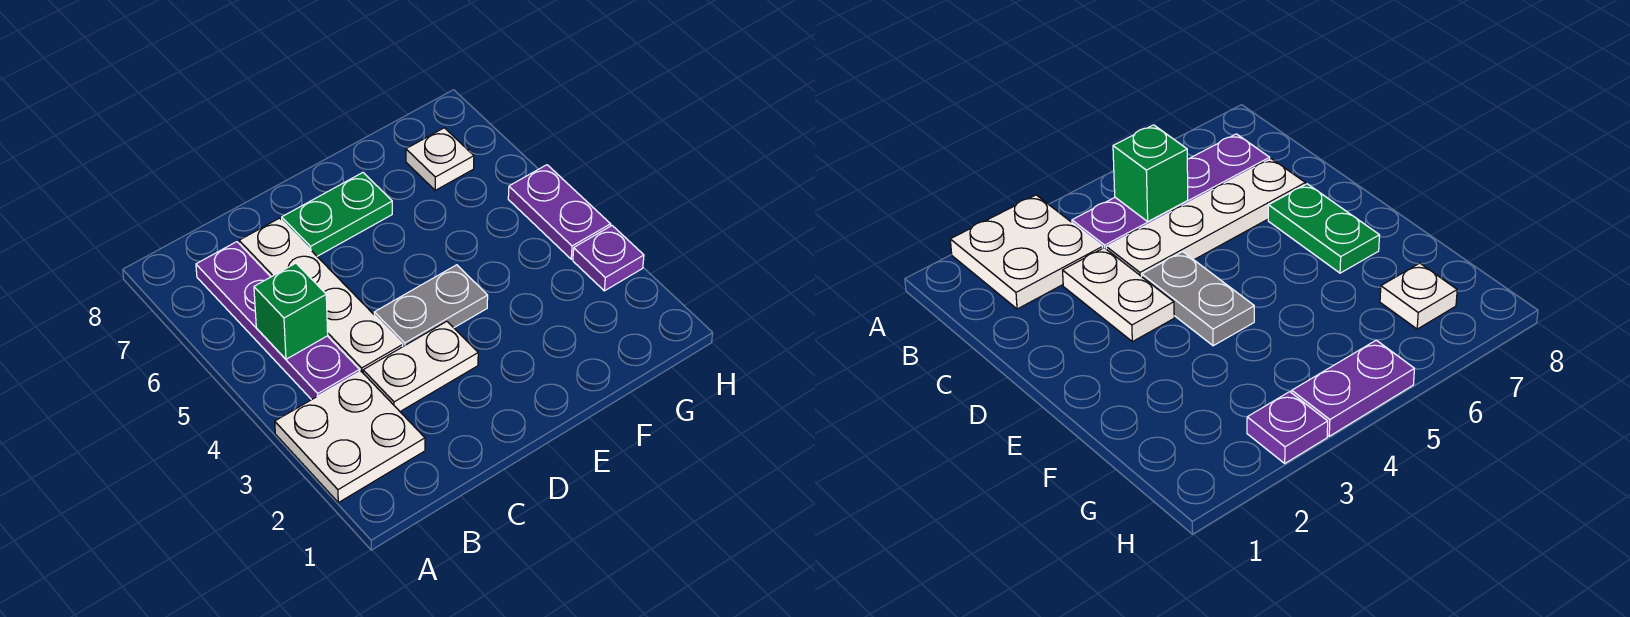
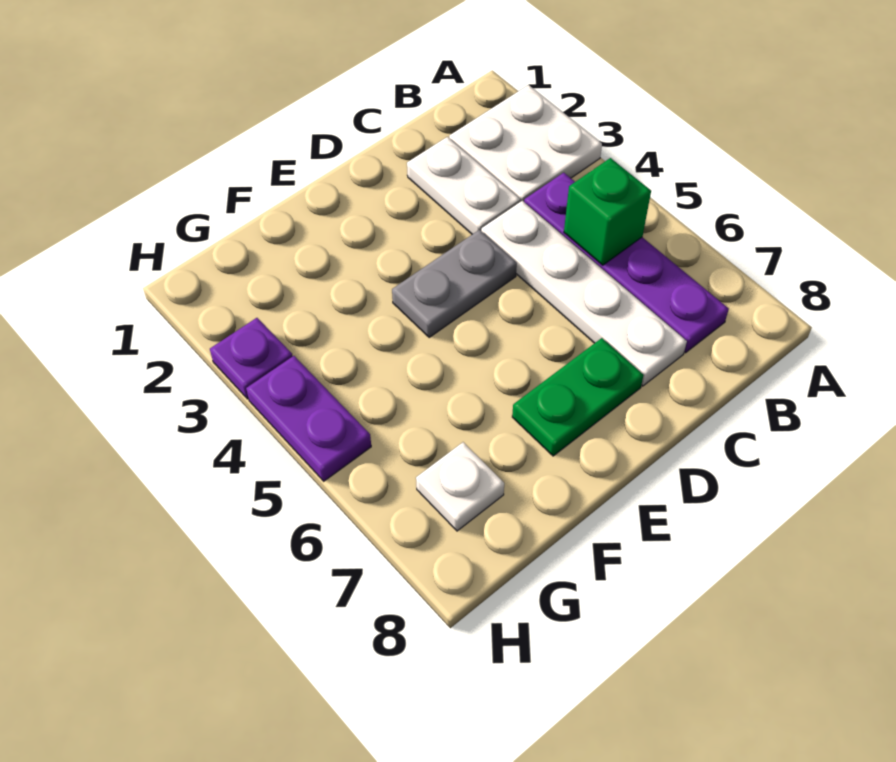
white 1x2 plate [363,321,478,411] -> white 1x2 plate turned to [407,137,520,234]

